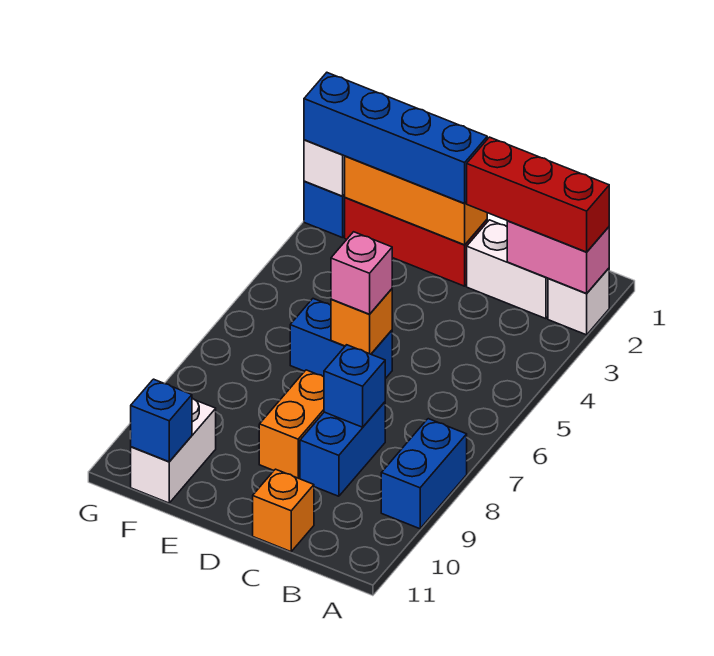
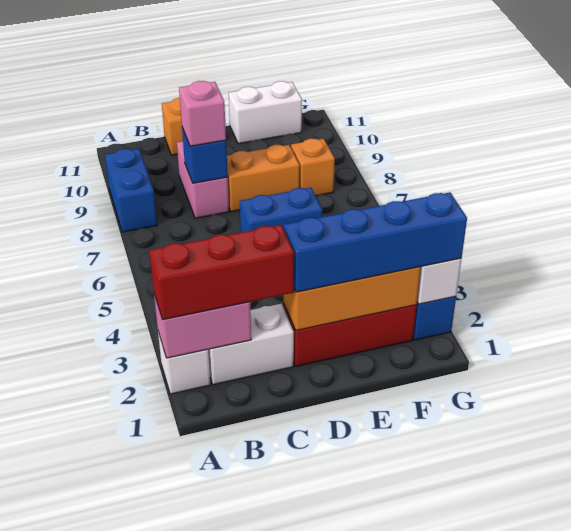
blue 1x2 brick [300,402,385,496] -> pink 1x2 brick [177,141,229,218]
orange 1x1 brick [331,289,392,354] -> orange 1x1 brick moved to [291,139,335,196]
pink 1x1 brick [331,232,392,314] -> pink 1x1 brick moved to [179,81,226,146]
orange 1x2 brick [259,370,324,479] -> orange 1x2 brick turned to [227,145,300,212]
white 1x2 brick [131,398,216,503] -> white 1x2 brick turned to [229,81,302,144]
blue 1x1 brick [131,379,192,462] -> none

